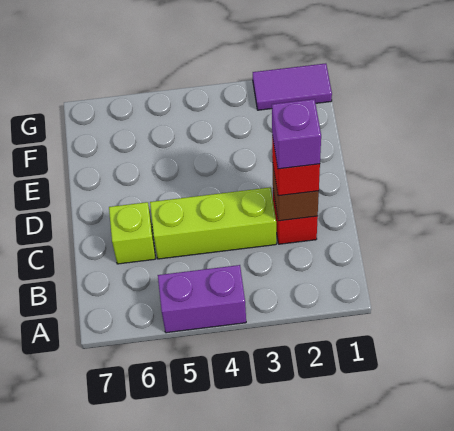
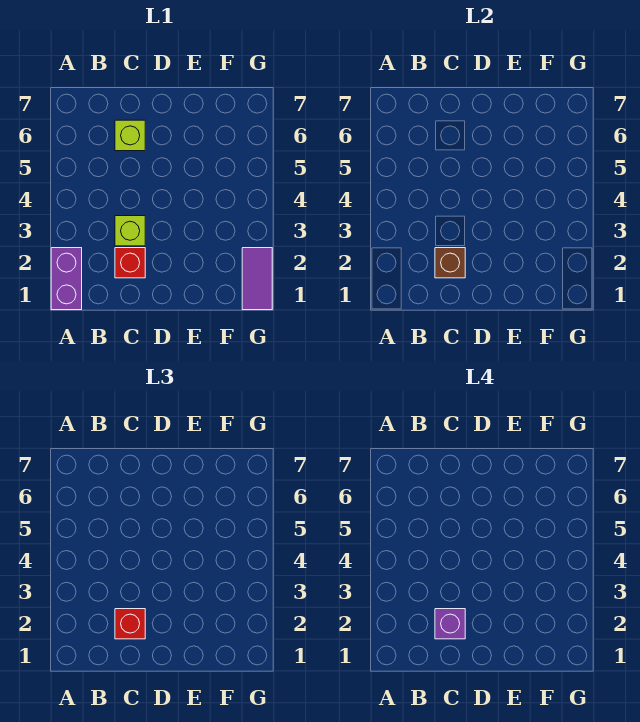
purple 1x2 brick [158,265,246,333] -> purple 1x2 brick moved to [51,248,82,310]
lime 1x3 brick [150,187,276,259] -> lime 1x1 brick [115,216,145,246]

